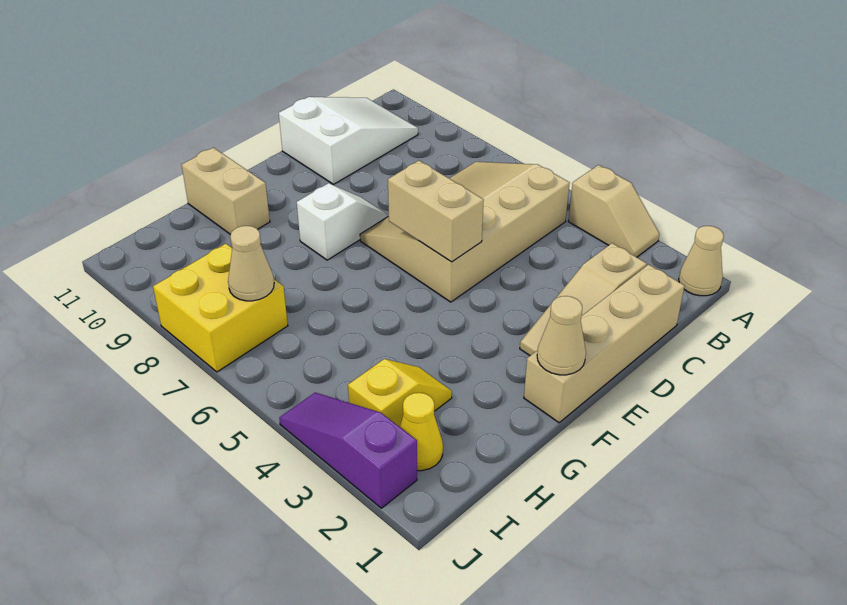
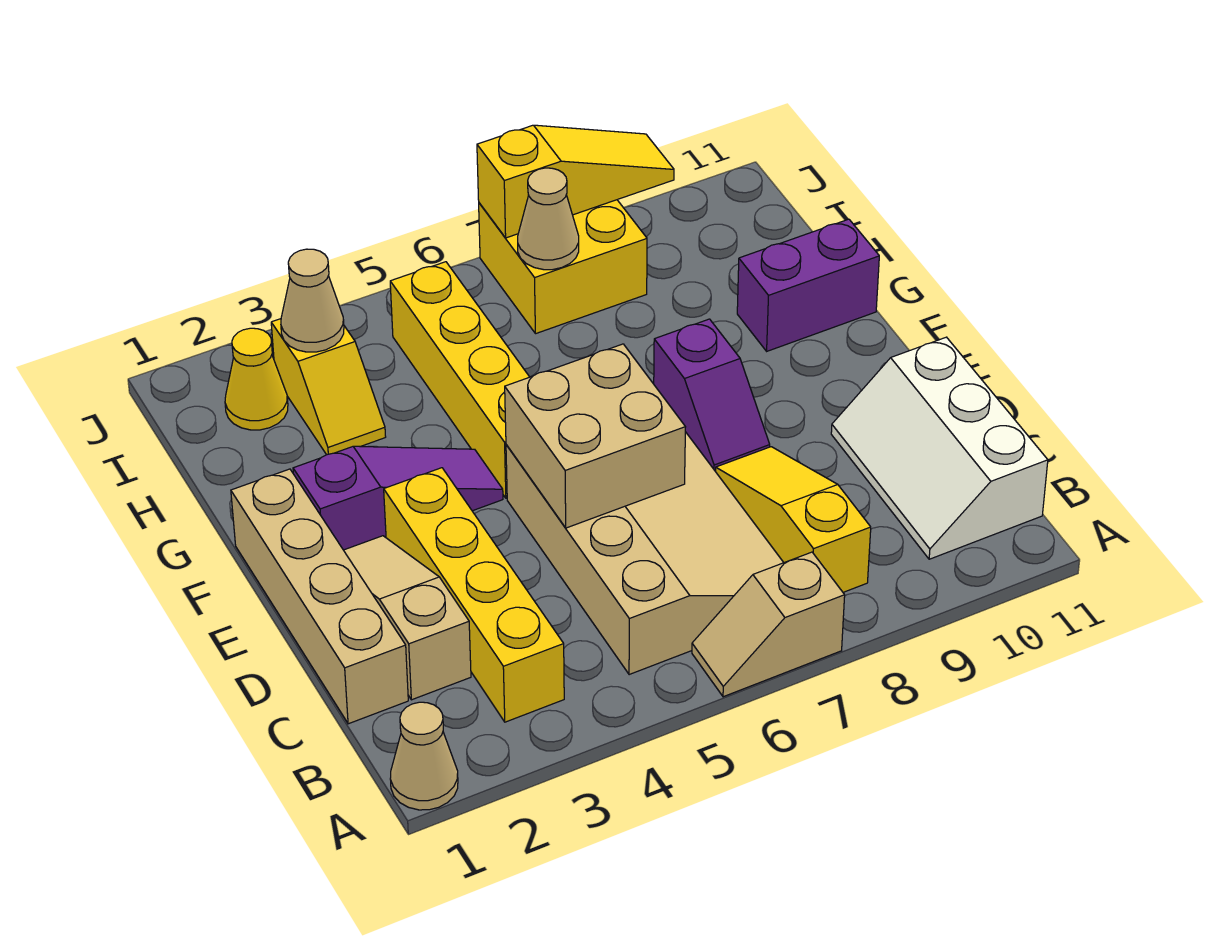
tan 1x2 slope [568,165,660,257] -> tan 1x2 slope moved to [692,552,845,697]
none -> yellow 1x4 brick [384,468,564,722]
none -> yellow 1x3 slope [716,447,871,592]
white 2x3 slope [279,97,418,184] -> white 2x3 slope turned to [831,337,1048,559]
tan 1x2 brick [388,161,484,262] -> tan 2x2 brick [505,344,685,528]
white 1x2 slope [297,183,388,260] -> purple 1x2 slope [654,319,770,472]
tan 1x1 cone [537,296,586,375] -> tan 1x1 cone moved to [281,249,344,352]
none -> yellow 1x4 brick [390,262,529,498]
tan 1x2 brick [182,148,270,234] -> purple 1x2 brick [737,219,879,351]
purple 1x3 slope [279,393,417,508] -> purple 1x3 slope moved to [293,446,503,550]
none -> yellow 1x3 slope [477,125,674,238]

